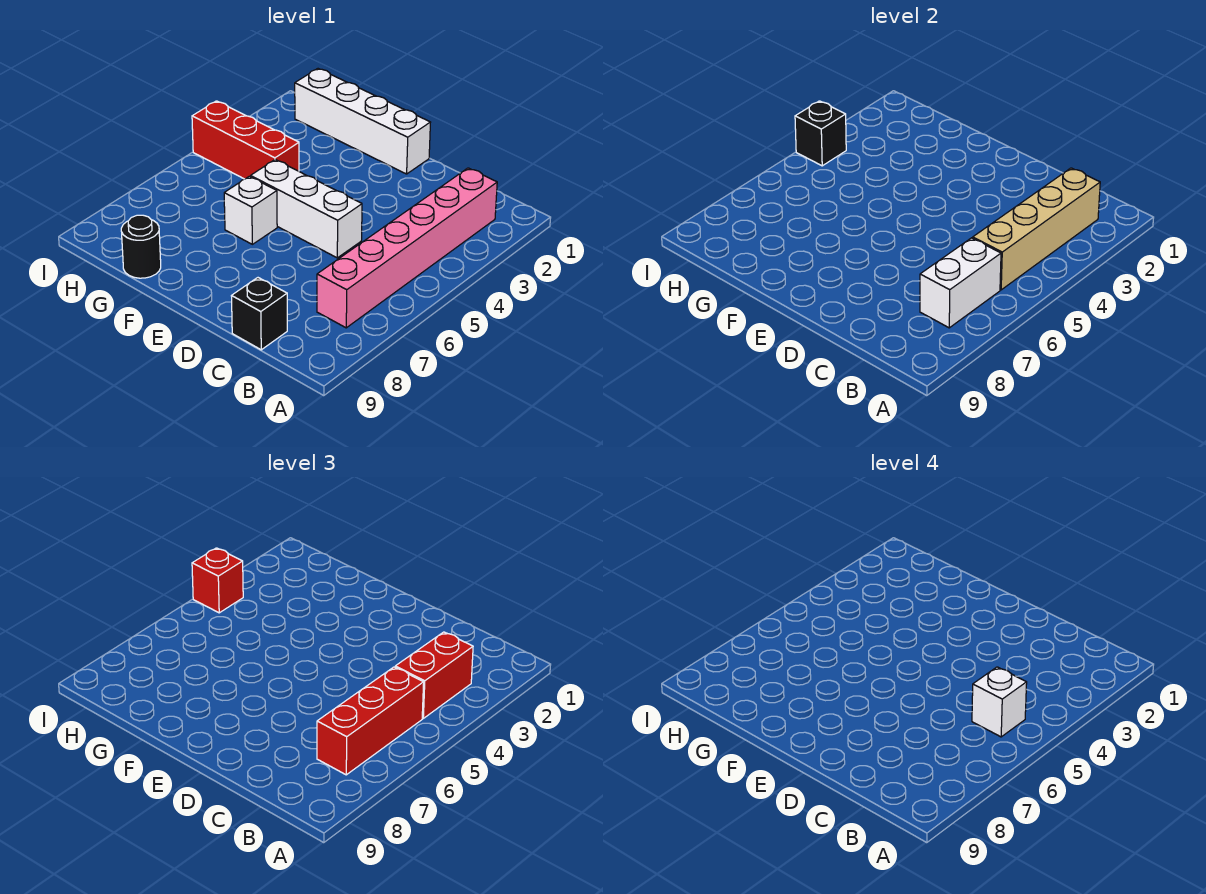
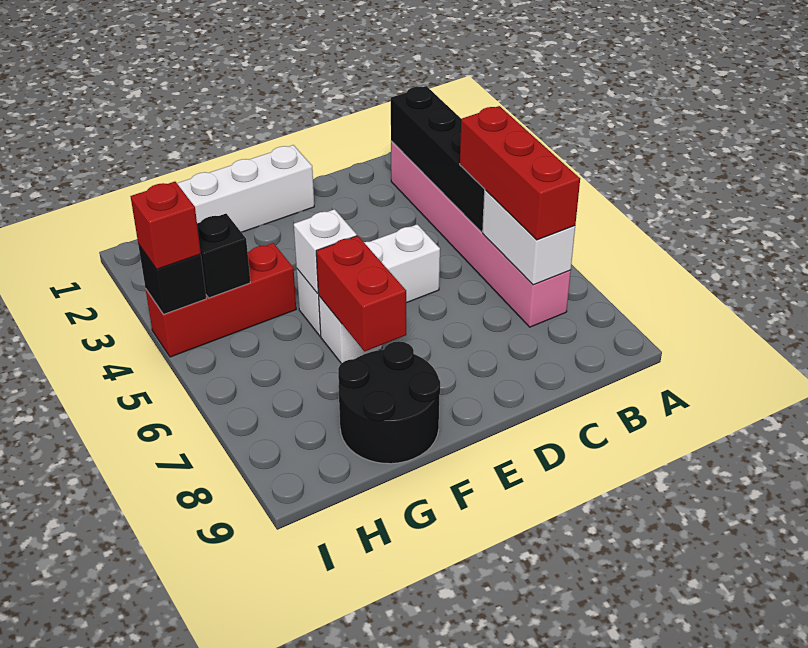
tan 1x4 brick [973,168,1100,290] -> black 1x4 brick [391,86,485,232]
red 1x2 brick [395,632,473,718] -> red 1x2 brick moved to [316,236,406,352]
white 1x1 brick [972,667,1027,737] -> white 1x1 brick moved to [294,209,357,294]
black 1x1 brick [232,278,287,350] -> black 1x1 brick moved to [197,214,250,298]
black 1x1 round brick [121,215,161,278] -> black 2x2 round brick [338,341,440,464]

